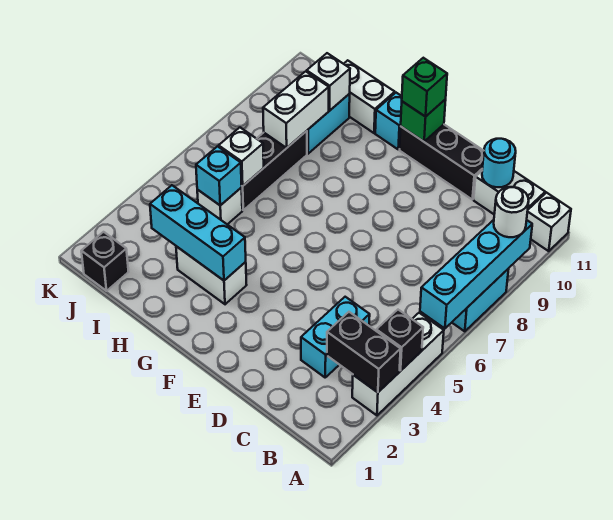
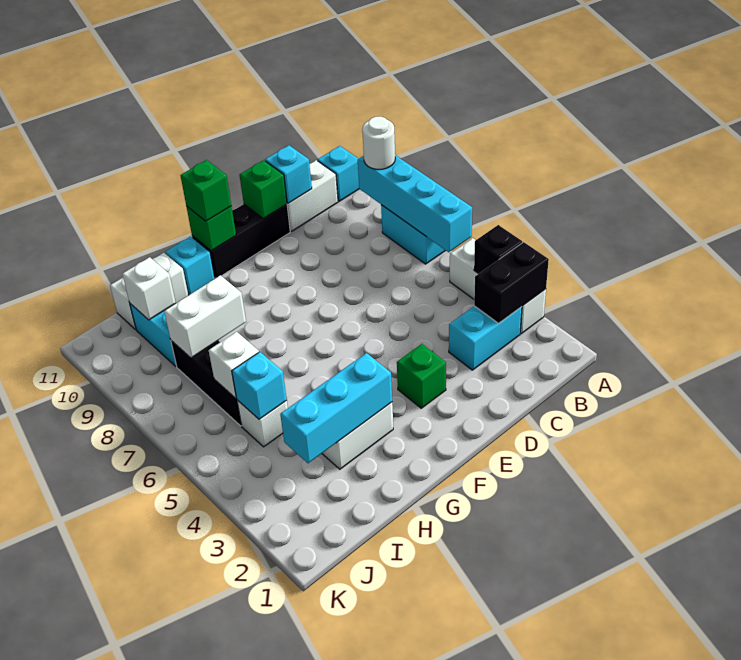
white 1x1 brick [527,193,571,251] -> cyan 1x1 brick [318,146,359,201]
cyan 1x2 brick [301,297,370,377] -> cyan 1x2 brick turned to [449,306,522,370]
cyan 1x1 round brick [482,139,516,187] -> cyan 1x1 brick [265,145,312,203]
none -> green 1x1 brick [240,160,287,219]
none -> green 1x1 brick [397,344,446,408]
white 1x2 brick [263,71,329,148] -> white 1x2 brick turned to [164,275,246,358]
black 1x1 brick [81,232,129,291] -> none

